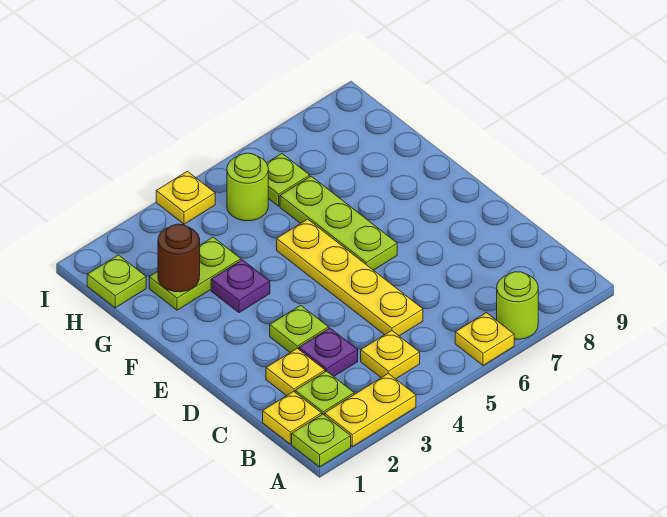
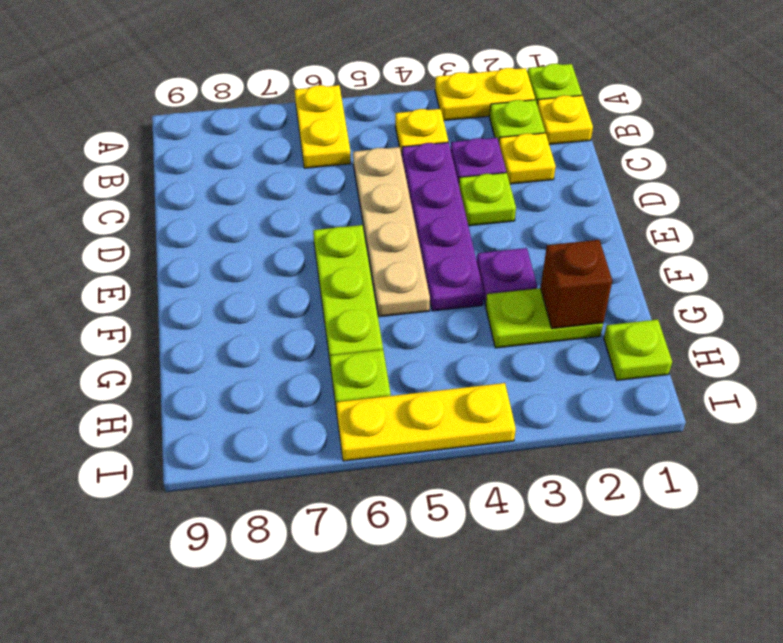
yellow 1x1 plate [455,313,514,365] -> yellow 1x2 plate [295,85,351,168]
lime 1x1 round brick [497,272,538,339] -> none
none -> purple 1x4 plate [402,142,484,311]
yellow 1x4 plate [277,219,423,336] -> tan 1x4 plate [353,147,430,317]
brown 1x1 round brick [158,224,200,292] -> brown 1x1 brick [541,240,612,329]
lime 1x1 round brick [227,153,268,221] -> none
yellow 1x1 plate [156,171,215,224] -> yellow 1x3 plate [336,383,516,461]

